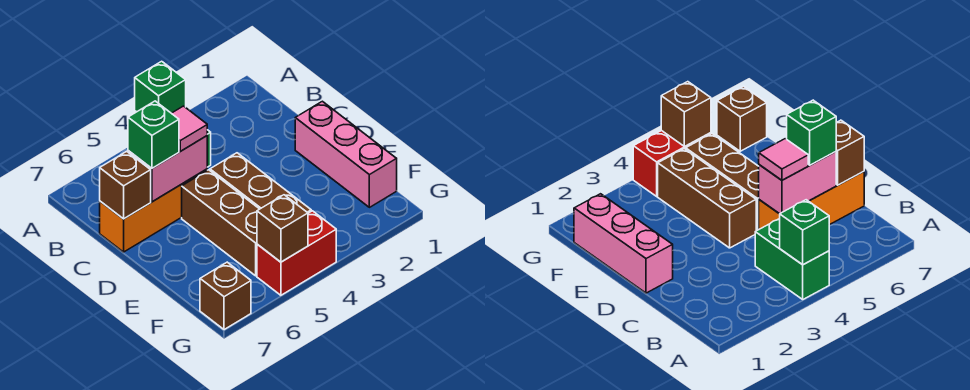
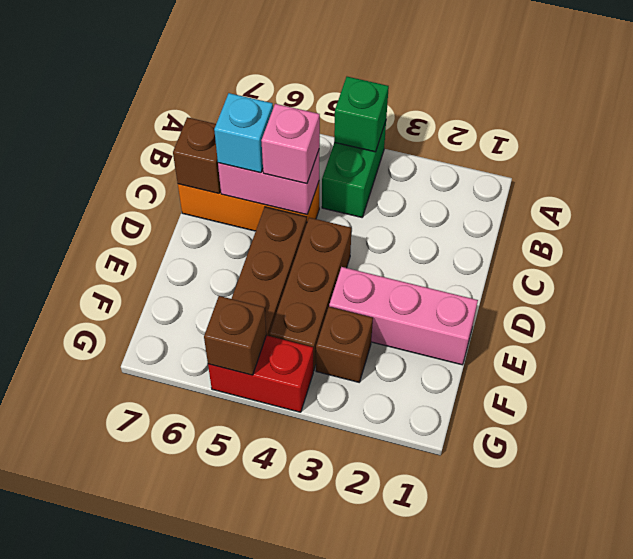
pink 1x1 tile [172,106,207,151] -> pink 1x1 brick [261,104,320,184]
green 1x1 brick [128,101,179,168] -> cyan 1x1 brick [214,93,273,173]
pink 1x3 brick [295,101,397,207] -> pink 1x3 brick turned to [329,267,478,365]
brown 1x1 brick [200,262,251,330] -> brown 1x1 brick moved to [316,307,373,382]

